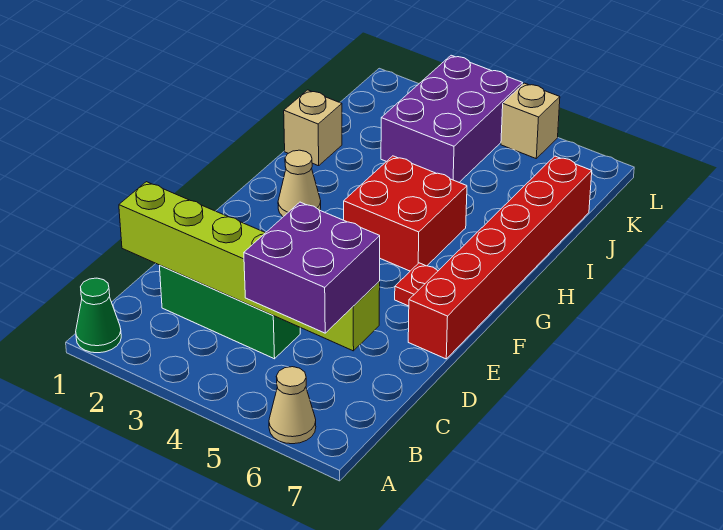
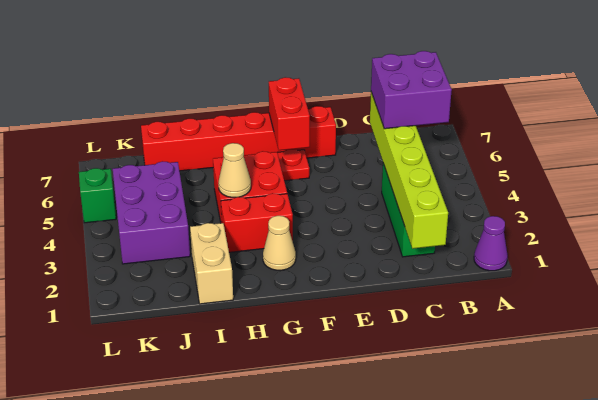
green 1x1 cone [76,278,121,353] -> purple 1x1 cone [474,216,508,271]
tan 1x1 cone [269,367,316,444] -> tan 1x1 cone moved to [218,143,251,197]
none -> red 1x2 brick [269,77,310,150]
none -> red 1x2 brick [221,193,293,252]
tan 1x1 brick [284,90,342,166] -> tan 1x2 brick [190,223,233,304]
purple 2x3 brick [381,55,522,182] -> purple 2x3 brick turned to [113,161,190,264]
tan 1x1 brick [501,83,560,158] -> green 1x1 brick [79,168,116,223]

